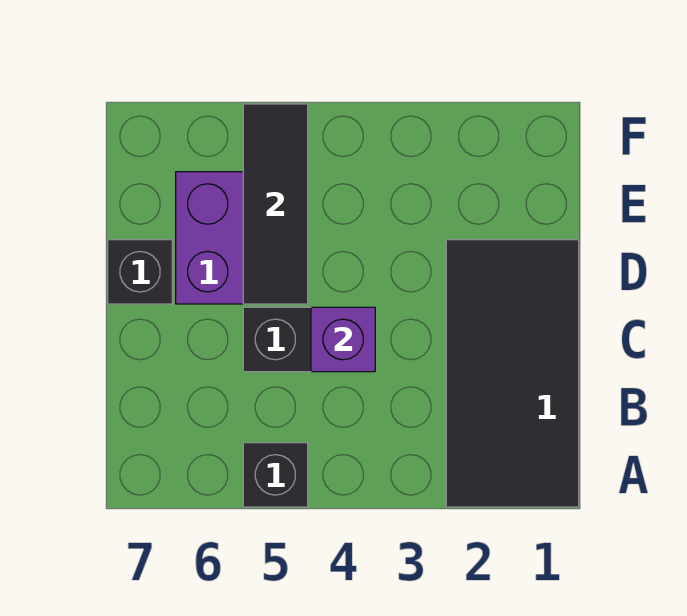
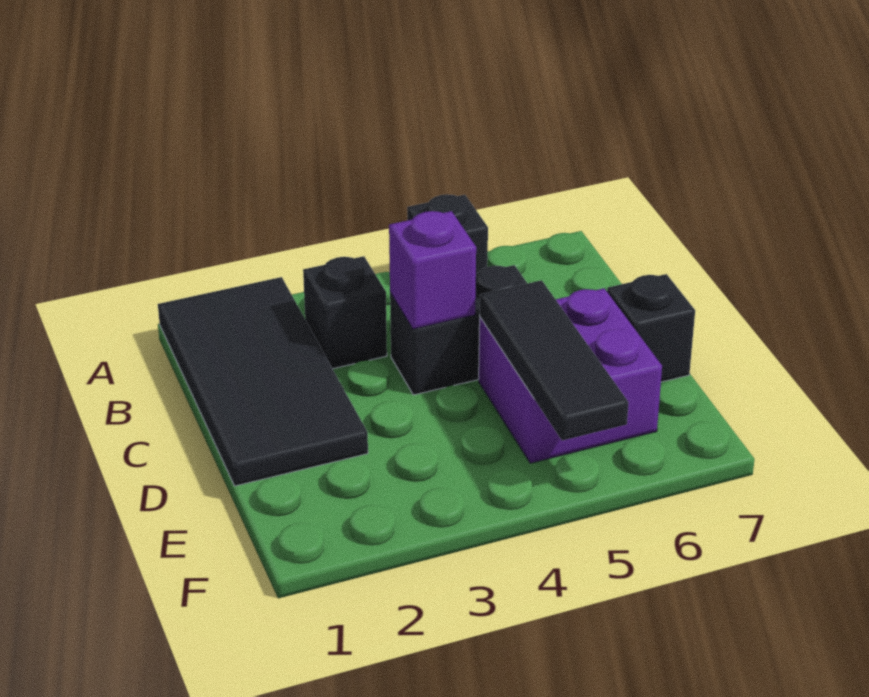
none -> black 1x1 brick [303,256,387,369]

